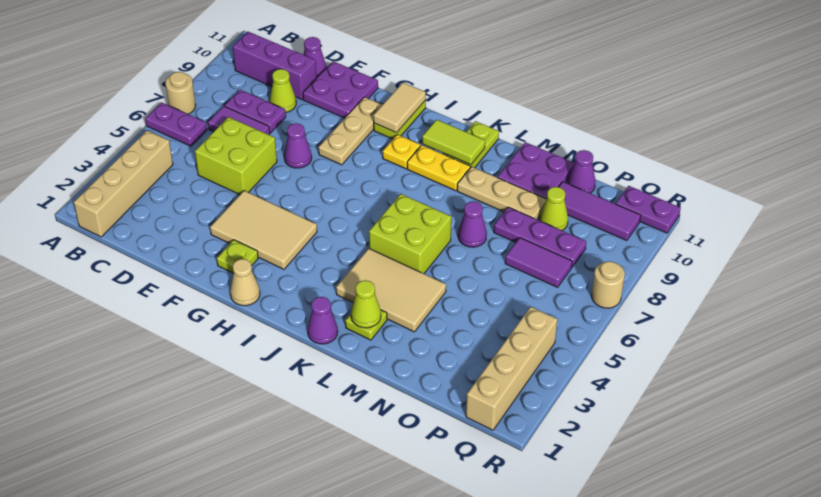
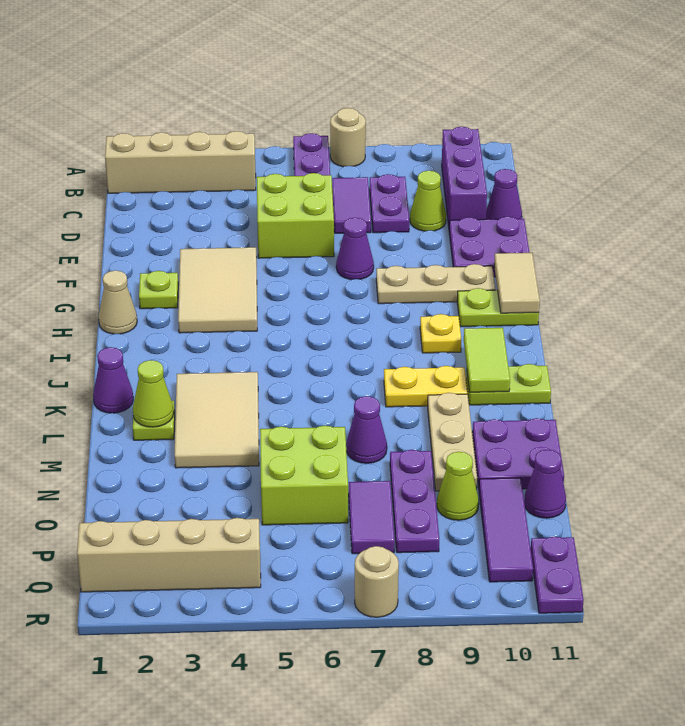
tan 1x2 tile [374,83,426,133] -> tan 1x2 tile turned to [494,253,540,313]
yellow 1x2 plate [407,145,470,191] -> yellow 1x2 plate turned to [384,366,468,407]
lime 2x2 brick [369,194,451,274] -> lime 2x2 brick moved to [260,426,348,525]

